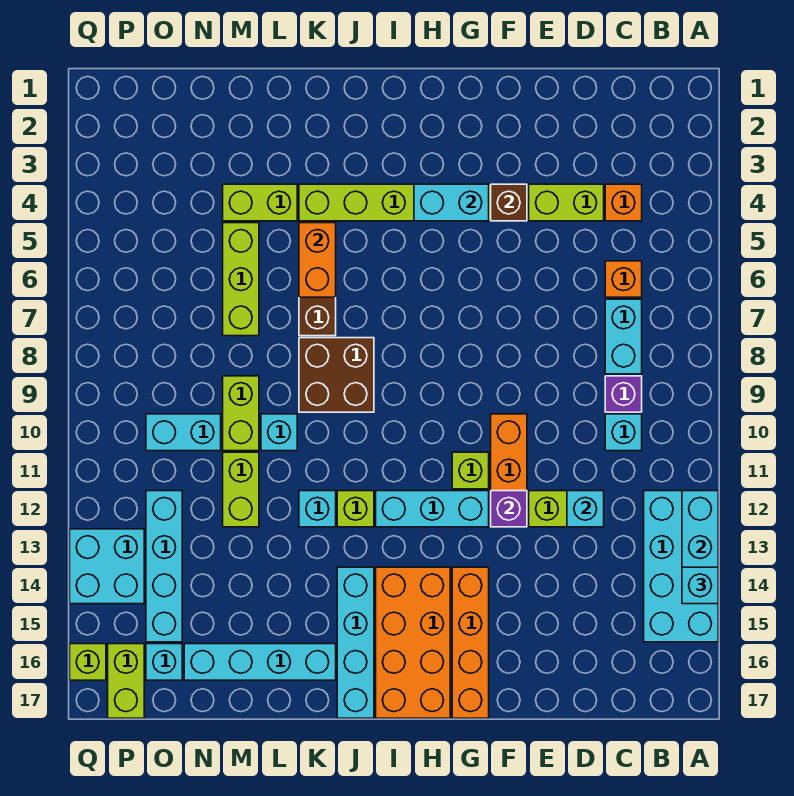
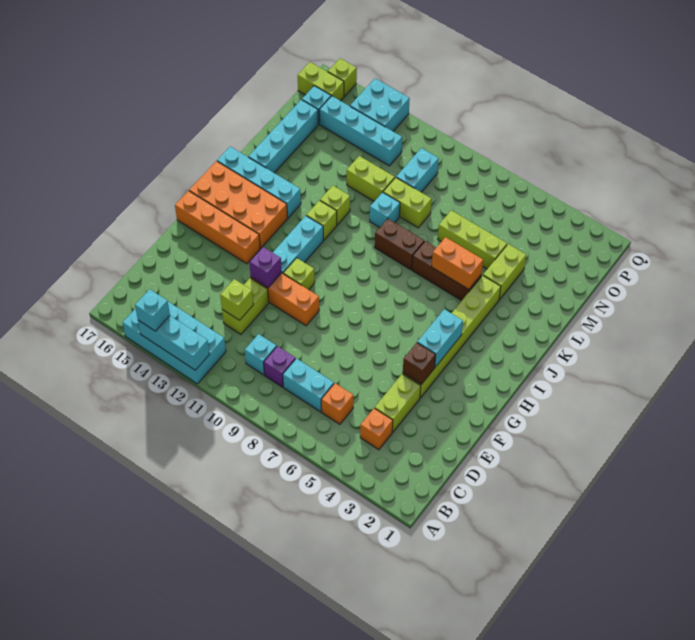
cyan 1x1 brick [567,491,604,527] -> lime 1x1 brick [220,279,253,320]
brown 2x2 brick [299,338,374,412] -> brown 1x2 brick [375,219,424,270]
cyan 1x1 brick [299,491,336,527] -> lime 1x1 brick [320,186,350,225]

